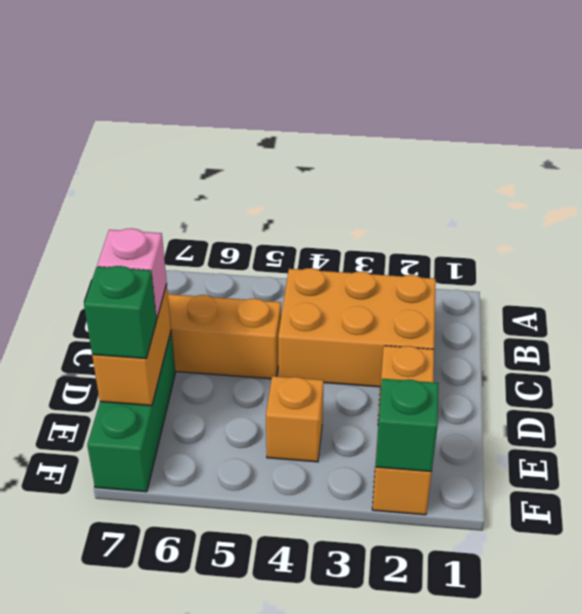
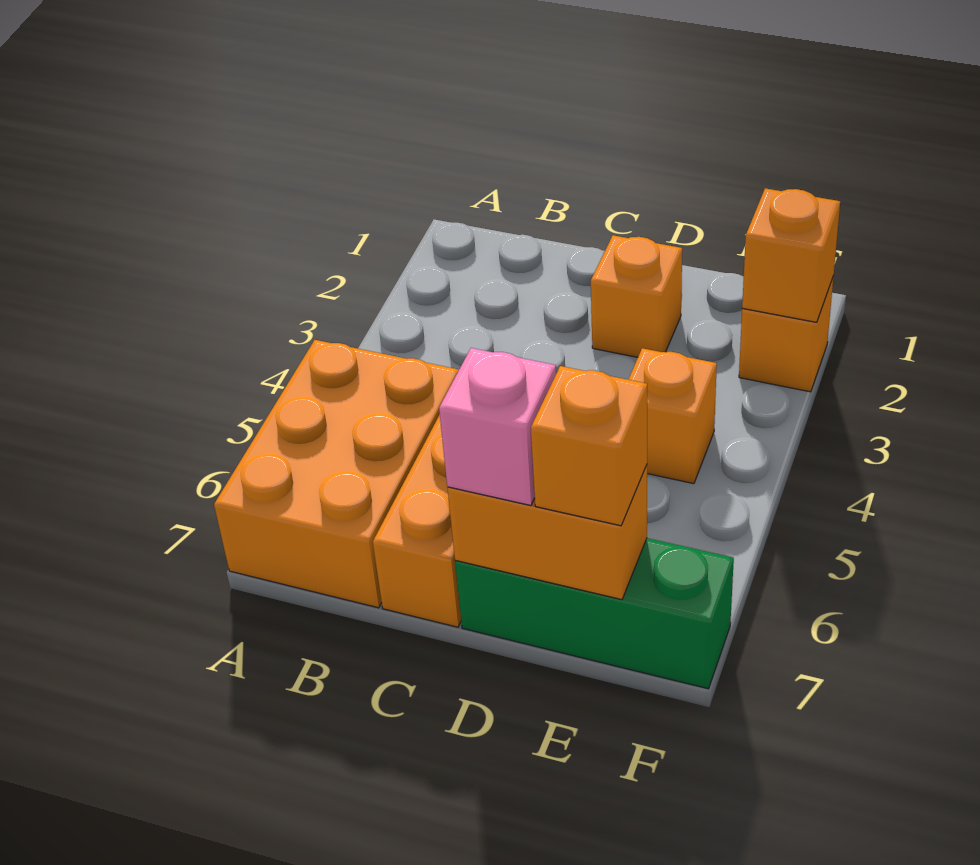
orange 2x3 brick [278,268,436,387] -> orange 2x3 brick moved to [214,340,459,608]
green 1x1 brick [84,266,157,359] -> orange 1x1 brick [531,366,647,526]
green 1x1 brick [376,379,438,472] -> orange 1x1 brick [742,188,840,322]

